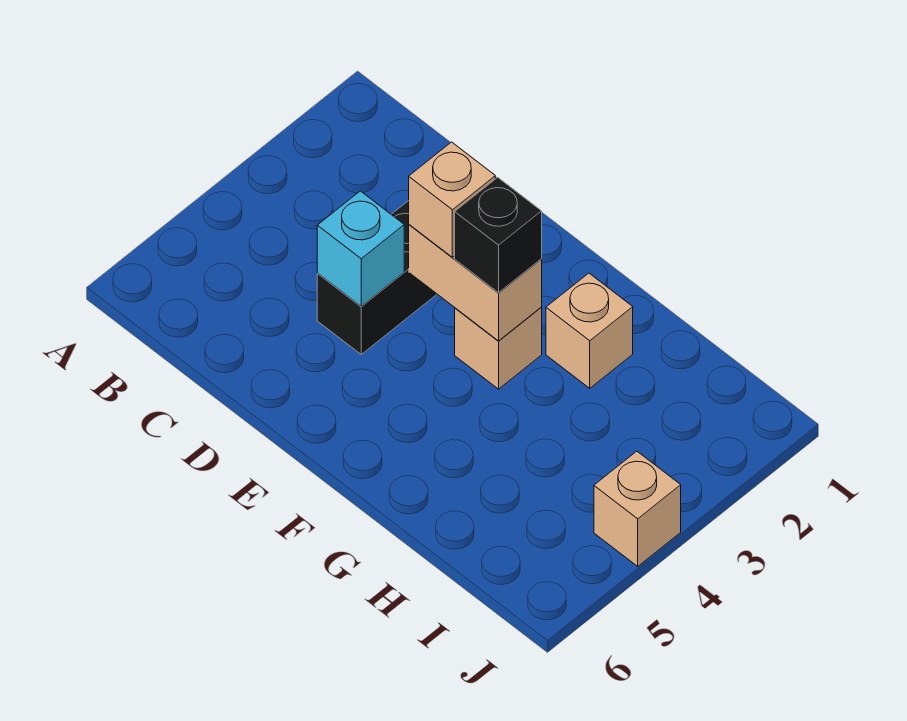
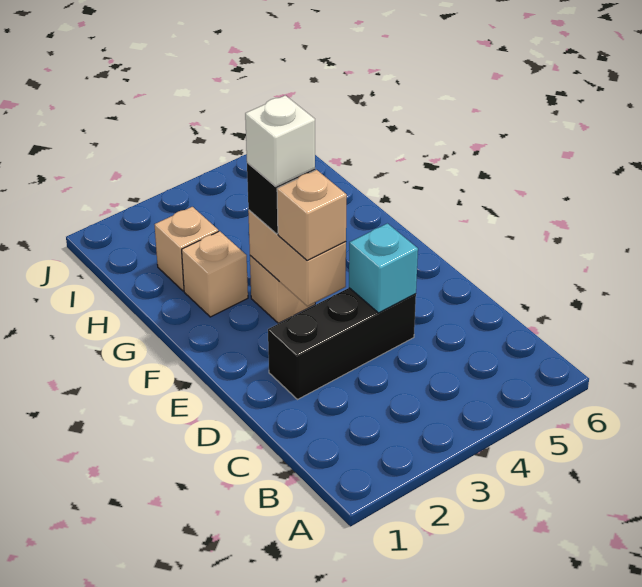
none -> white 1x1 brick [245,95,315,186]
tan 1x1 brick [594,451,681,566] -> tan 1x1 brick moved to [154,207,218,291]

